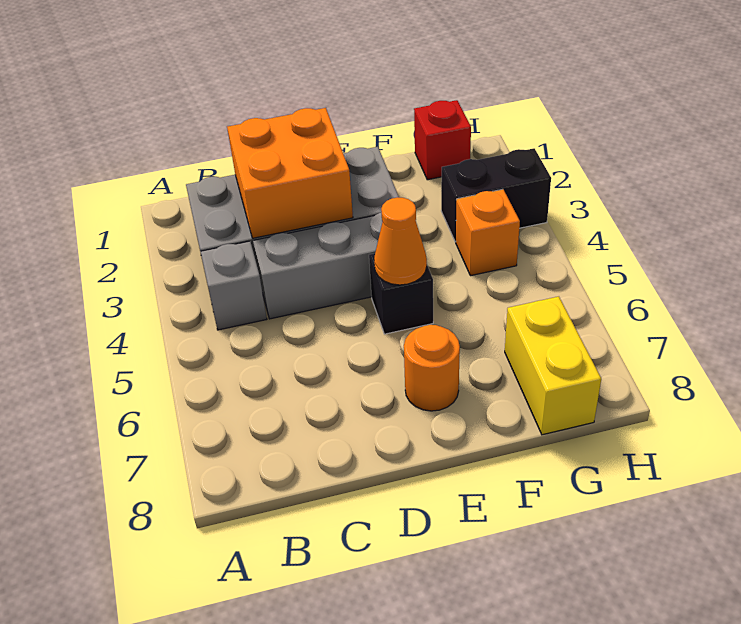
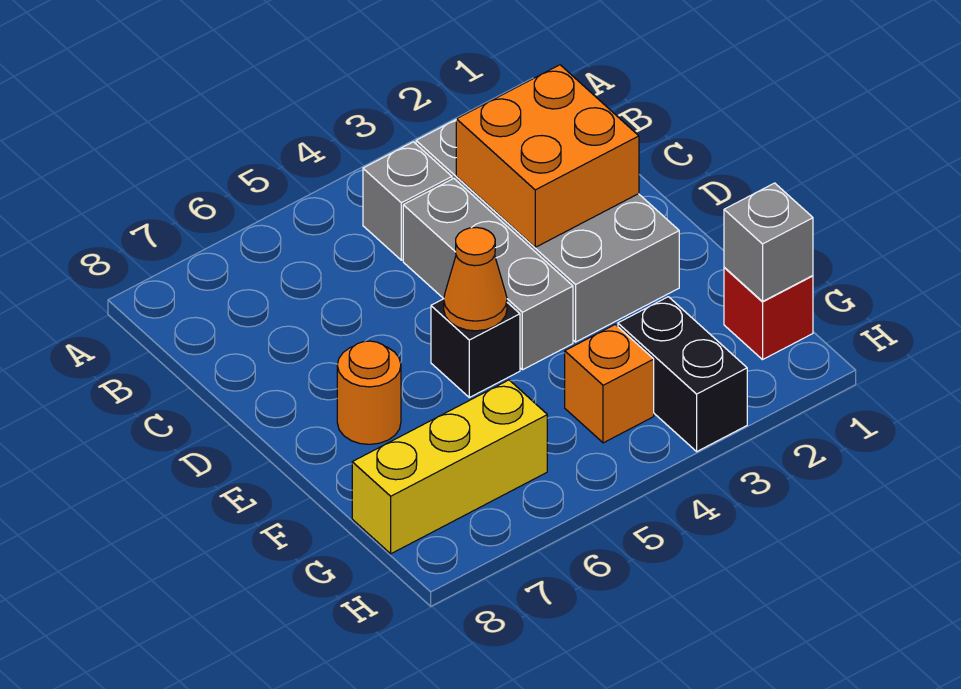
none -> grey 1x1 brick [724,183,813,301]
yellow 1x2 brick [505,297,601,435] -> yellow 1x3 brick [352,380,547,554]

